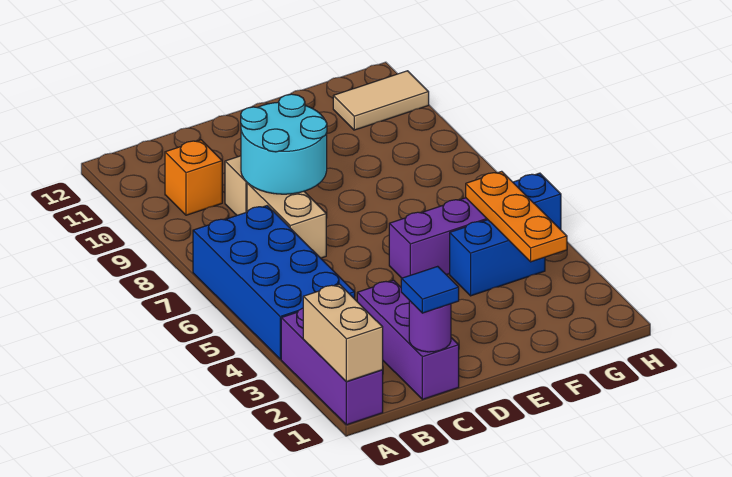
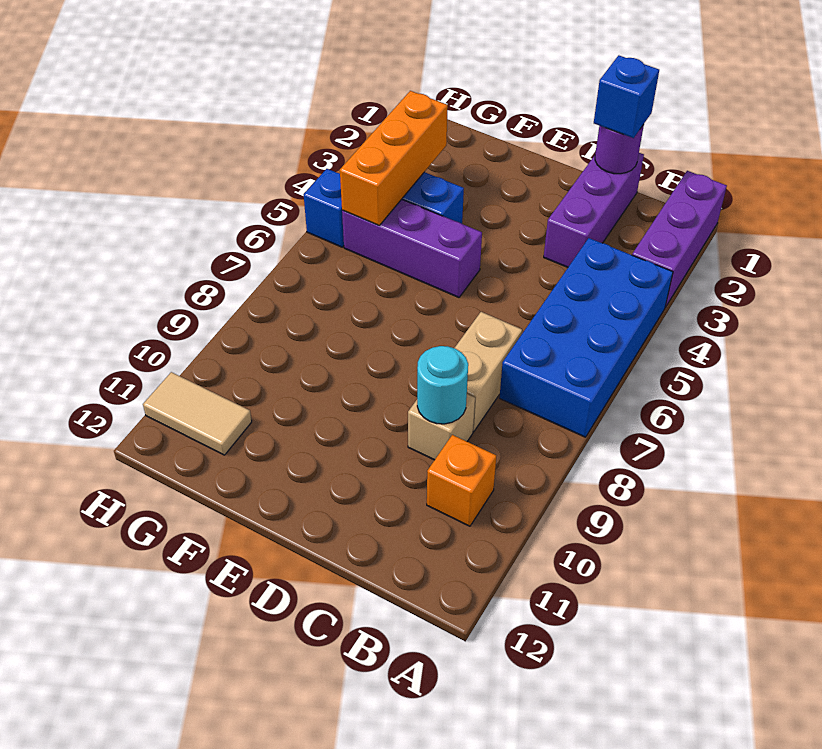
tan 1x2 brick [303,284,383,382] -> none
blue 1x1 tile [401,266,459,313] -> blue 1x1 brick [594,55,659,138]
cyan 2x2 round brick [241,94,327,194] -> cyan 1x1 round brick [417,346,468,424]
orange 1x3 plate [466,171,567,262] -> orange 1x3 brick [340,91,448,225]

